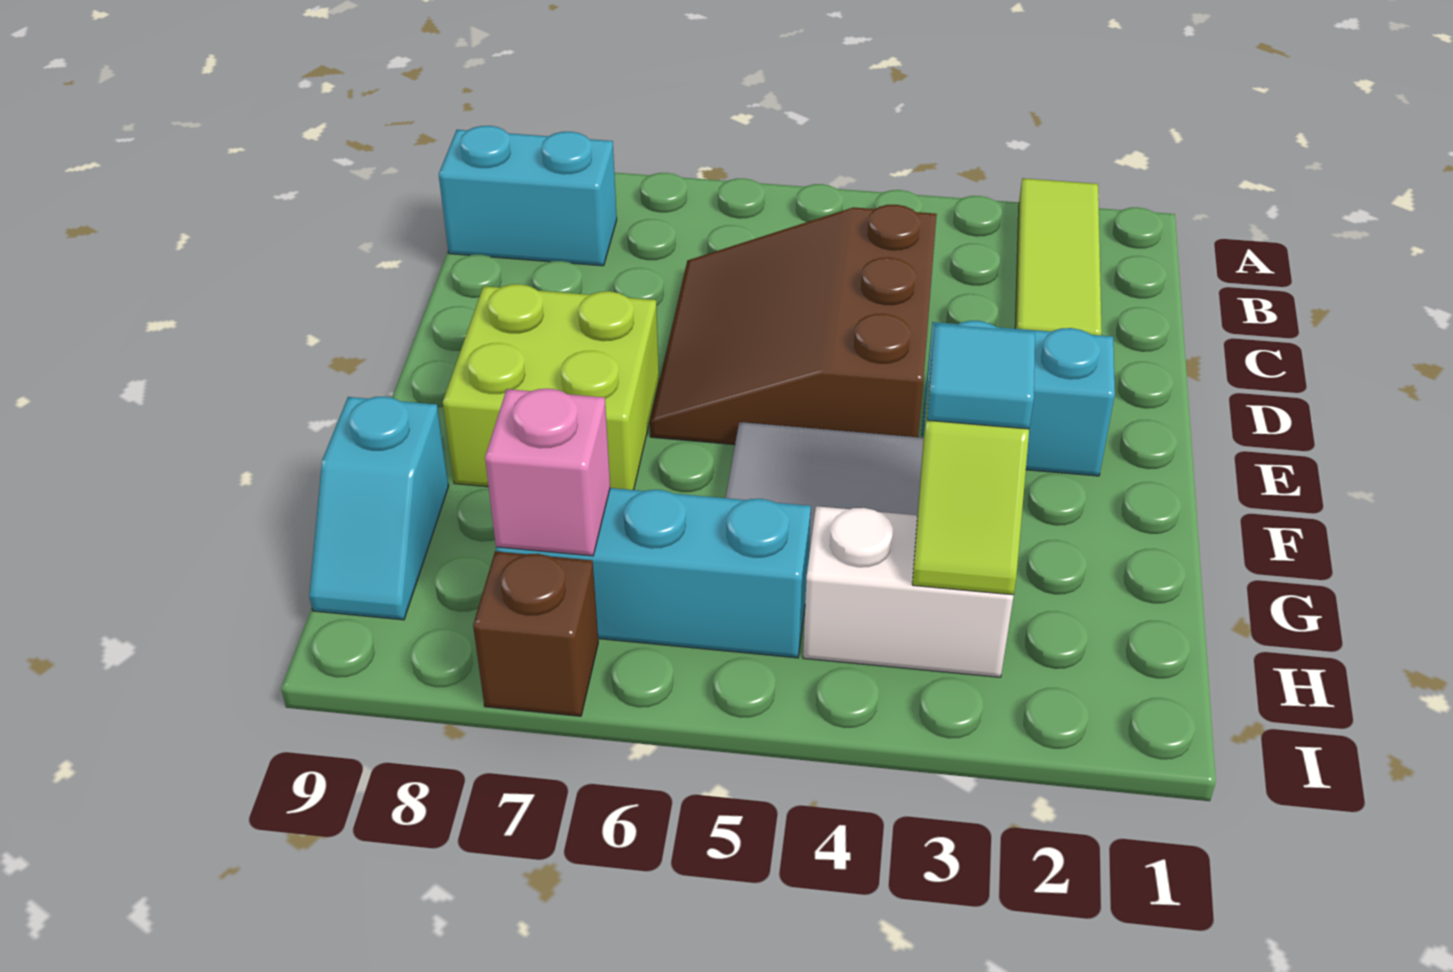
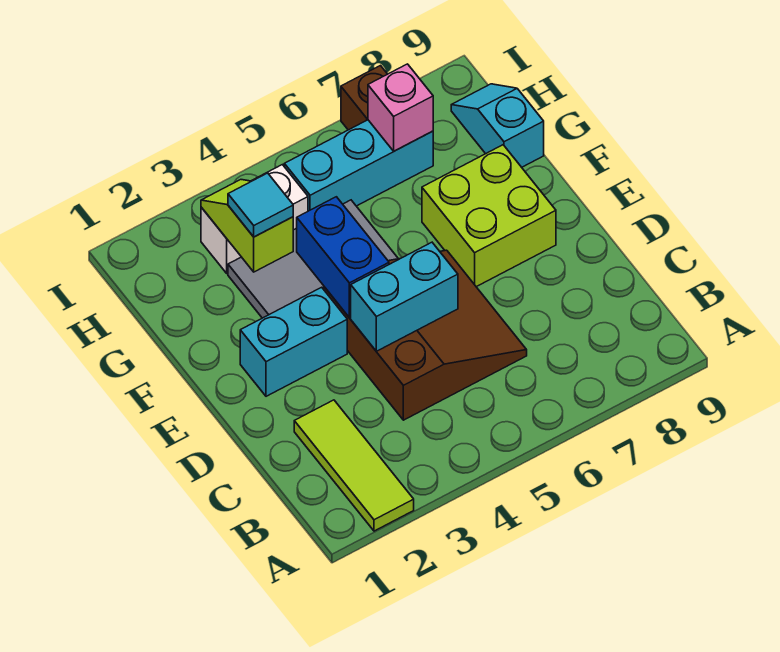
cyan 1x2 brick [439,126,617,266] -> cyan 1x2 brick moved to [351,242,458,351]
none -> blue 1x2 brick [297,197,389,318]

